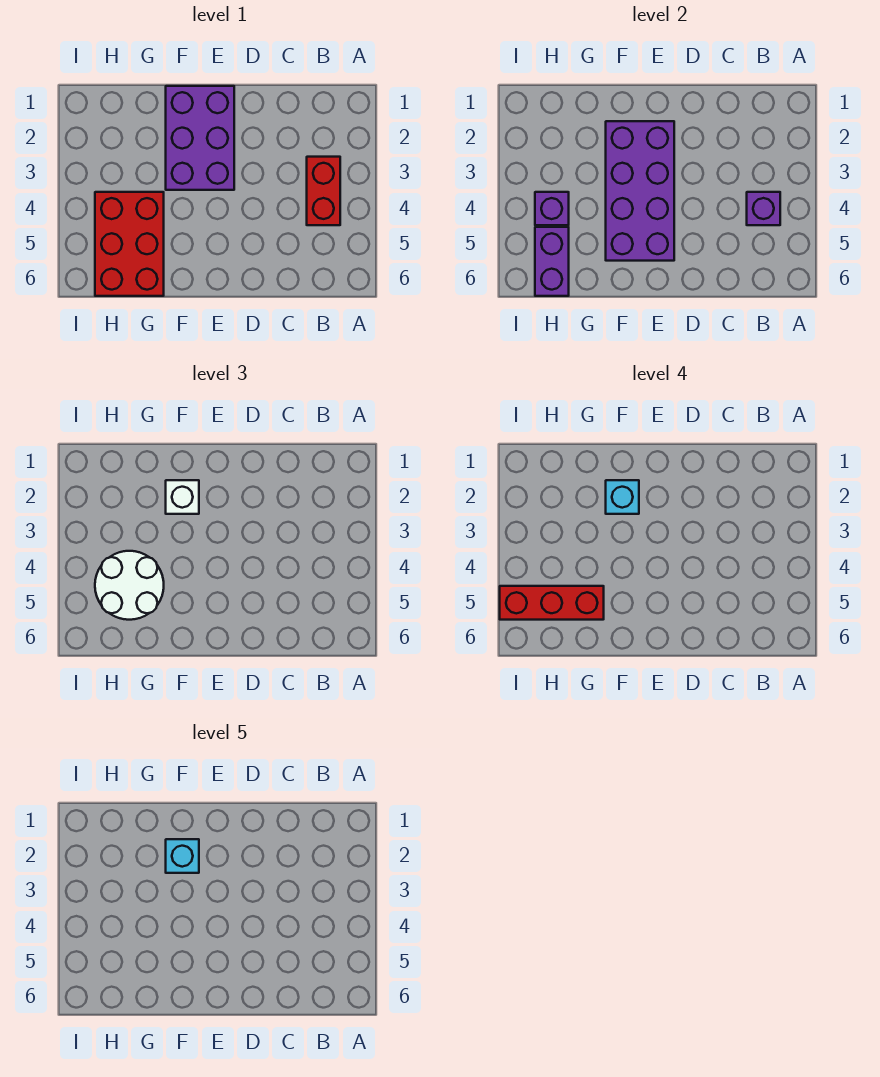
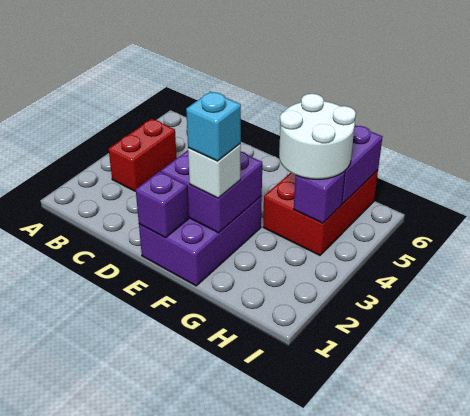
purple 1x1 brick [747,192,780,225] -> purple 1x1 brick moved to [136,172,189,238]
purple 2x4 brick [606,121,674,261] -> purple 2x2 brick [161,150,262,233]
cyan 1x1 brick [166,839,199,873] -> none
red 1x3 brick [500,586,604,620] -> none

